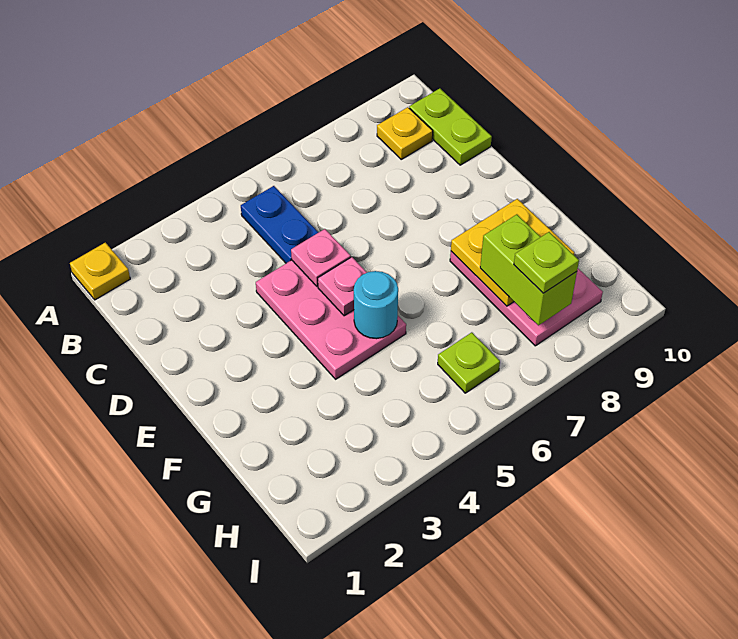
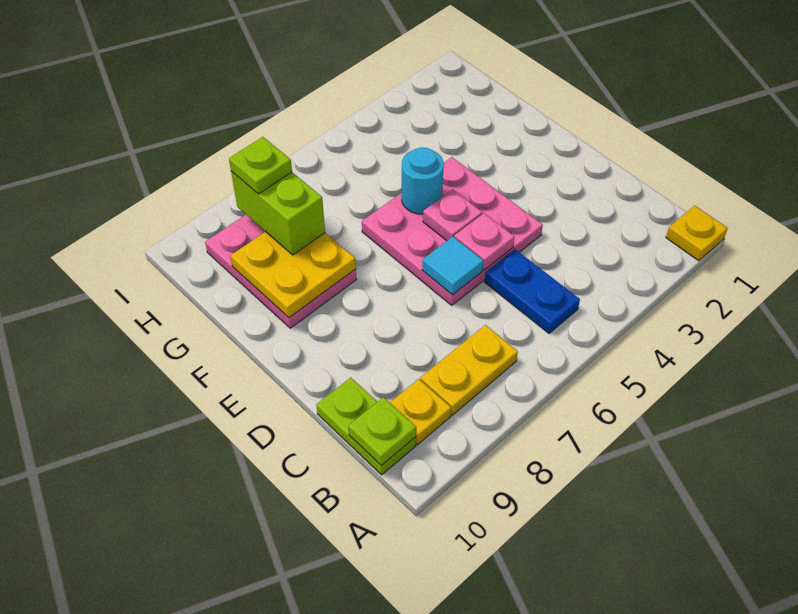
none -> yellow 1x2 plate [420,325,518,415]
pink 2x3 plate [256,260,406,379] -> pink 3x3 plate [362,157,543,305]
none -> cyan 1x1 tile [422,237,484,295]
lime 1x1 plate [438,332,500,393] -> lime 1x1 plate moved to [348,397,416,466]

